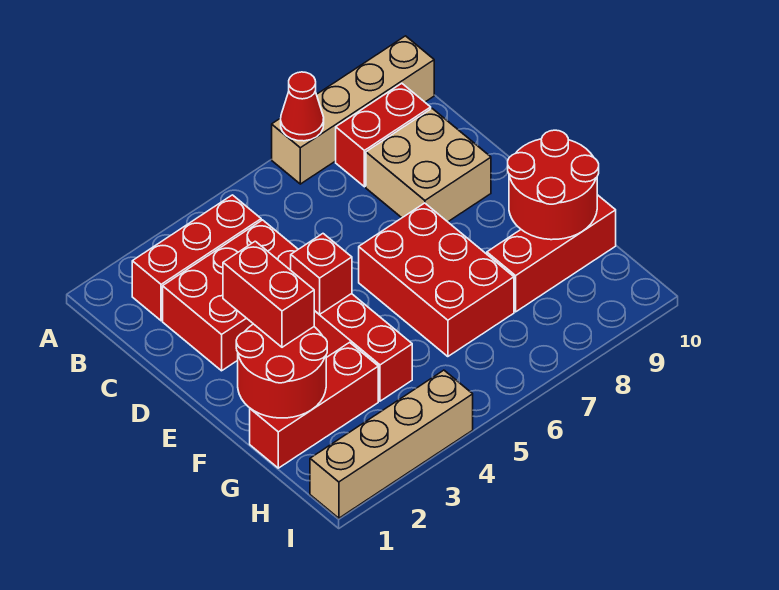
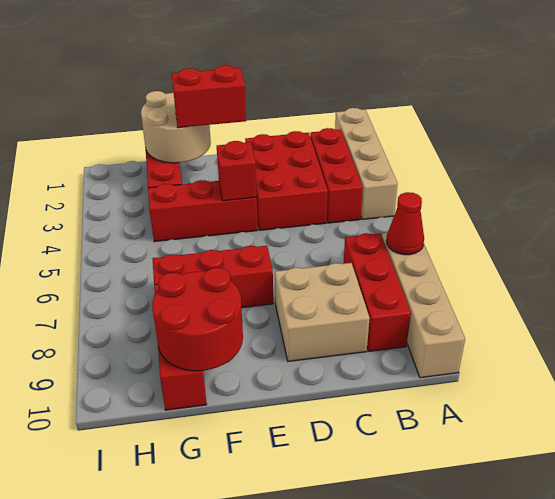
red 1x2 brick [336,83,431,187] -> red 1x3 brick [344,233,411,351]
red 2x3 brick [359,203,514,357] -> red 1x3 brick [153,246,273,308]
red 2x2 round brick [236,324,327,418] -> tan 2x2 round brick [141,91,211,163]
tan 1x4 brick [310,370,473,518] -> tan 1x4 brick moved to [335,108,398,219]

